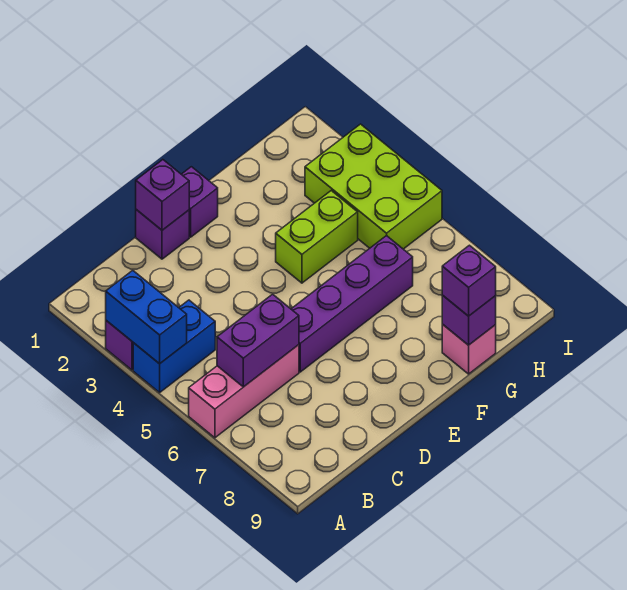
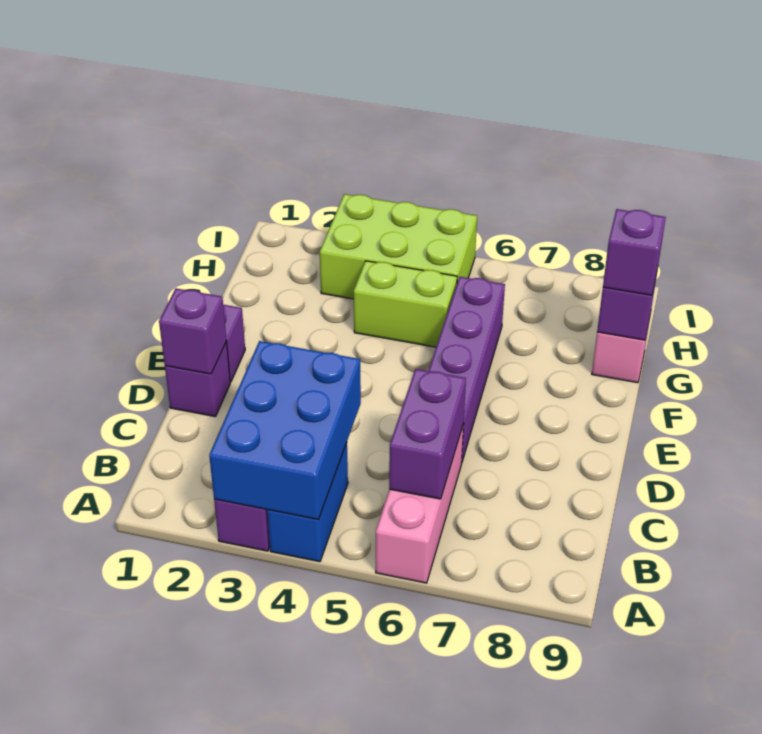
blue 1x2 brick [106,270,187,364] -> blue 2x3 brick [209,341,361,520]
lime 1x2 brick [276,191,358,283] -> lime 1x2 brick turned to [354,261,457,347]

